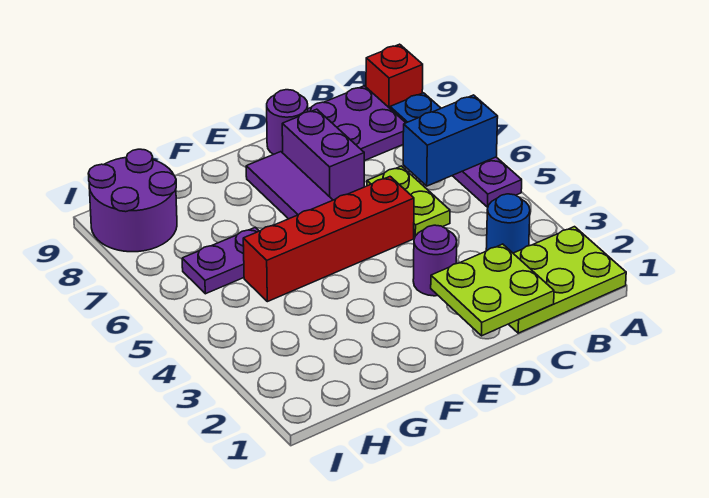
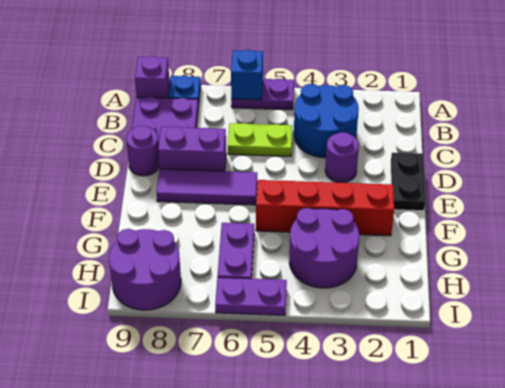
lime 2x3 plate [509,227,626,333] -> none
blue 1x2 brick [403,95,498,186] -> blue 1x1 brick [231,50,263,100]
red 1x1 brick [366,44,423,108] -> purple 1x1 brick [135,56,170,98]
blue 1x1 round brick [486,194,530,253] -> blue 2x2 round brick [294,84,359,158]
lime 2x2 plate [431,244,554,336] -> none
none -> black 1x2 plate [391,152,425,211]
red 1x4 brick [243,177,414,302] -> red 1x4 brick turned to [256,180,394,236]
none -> purple 2x2 round brick [289,208,359,288]
none -> purple 1x2 plate [215,277,287,315]

